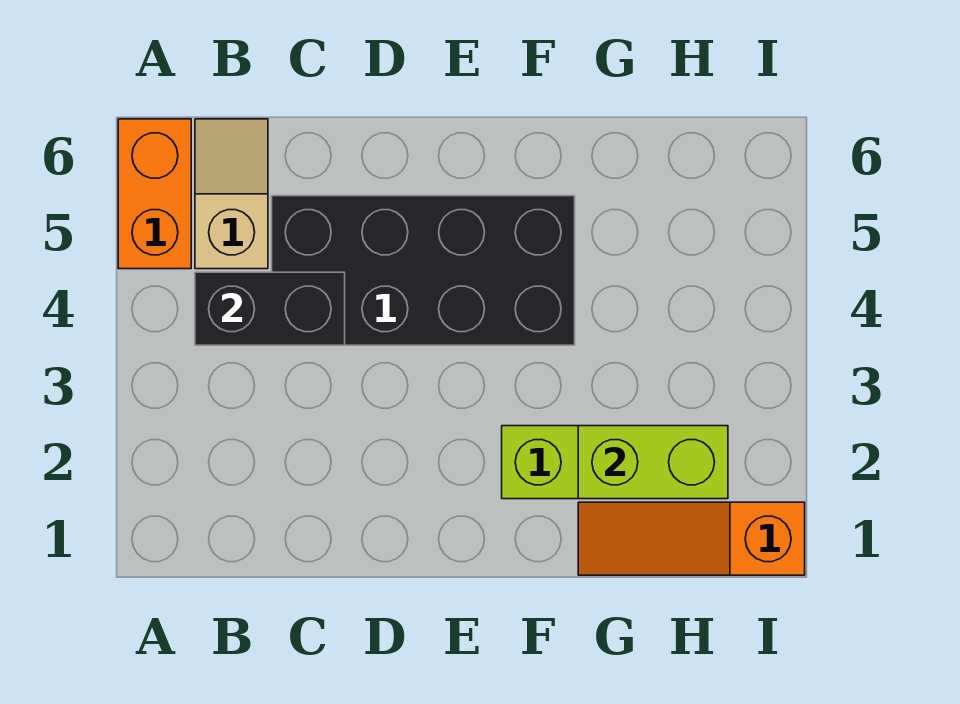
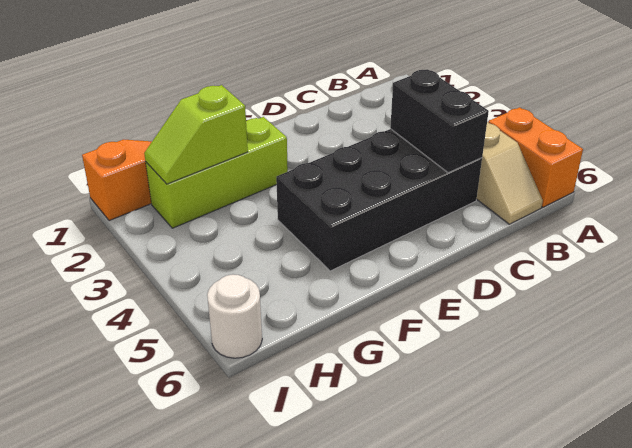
black 1x2 brick [195,272,345,345] -> black 1x2 brick turned to [390,69,489,173]
lime 1x2 brick [578,426,728,499] -> lime 1x2 slope [144,85,248,184]
none -> white 1x1 round brick [207,274,262,358]

